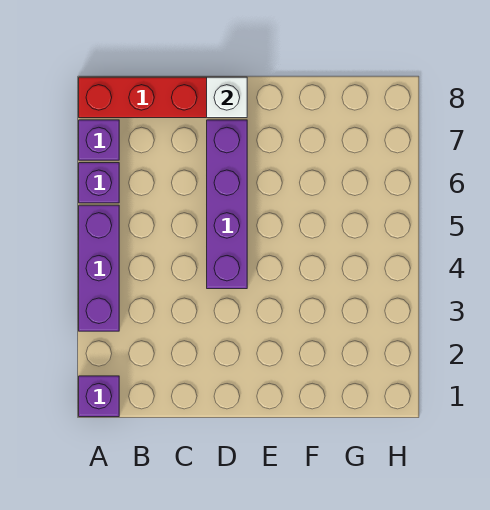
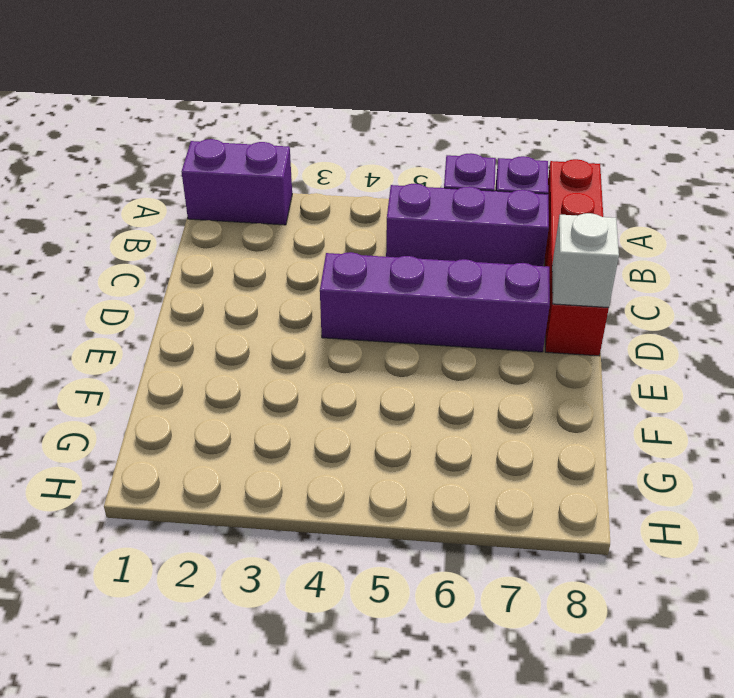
purple 1x1 brick [79,376,119,417] -> purple 1x2 brick [181,139,292,225]
purple 1x3 brick [79,205,119,331] -> purple 1x3 brick moved to [386,184,549,266]

